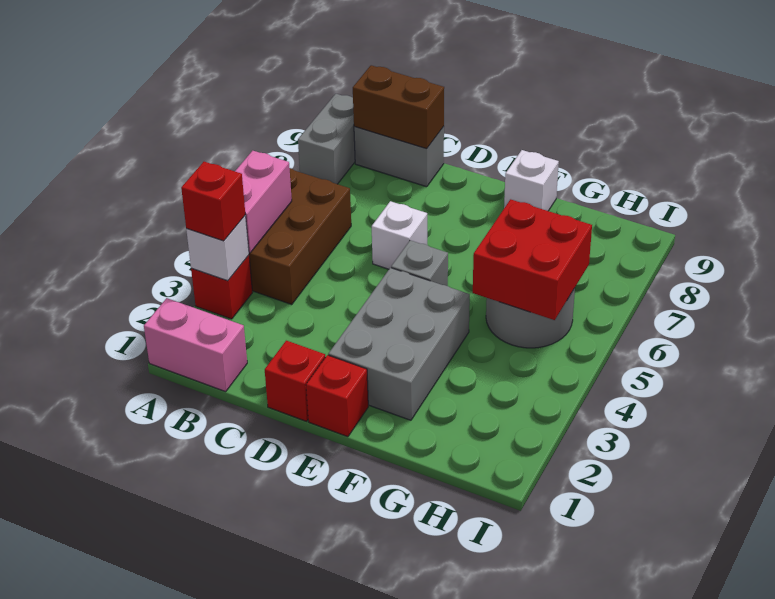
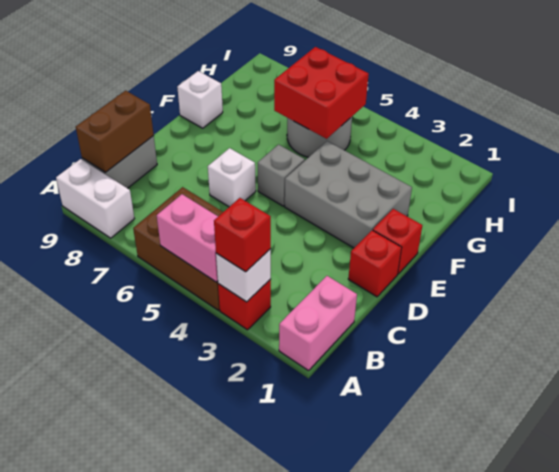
grey 1x2 brick [298,94,355,184] -> white 1x2 brick [56,159,135,238]

